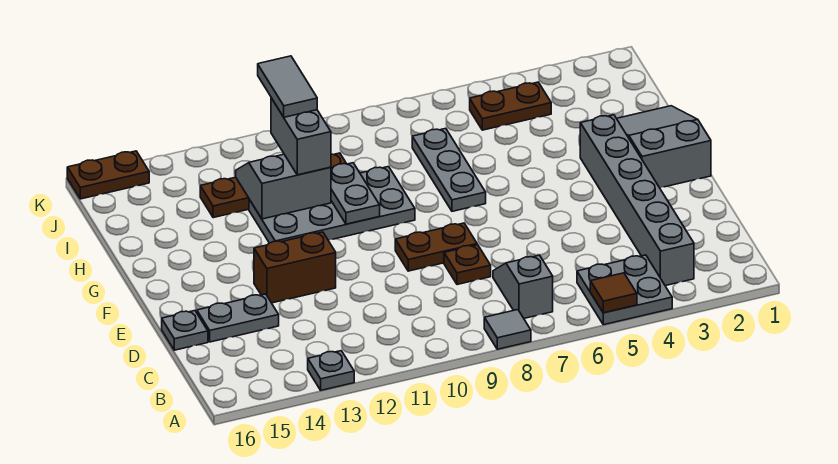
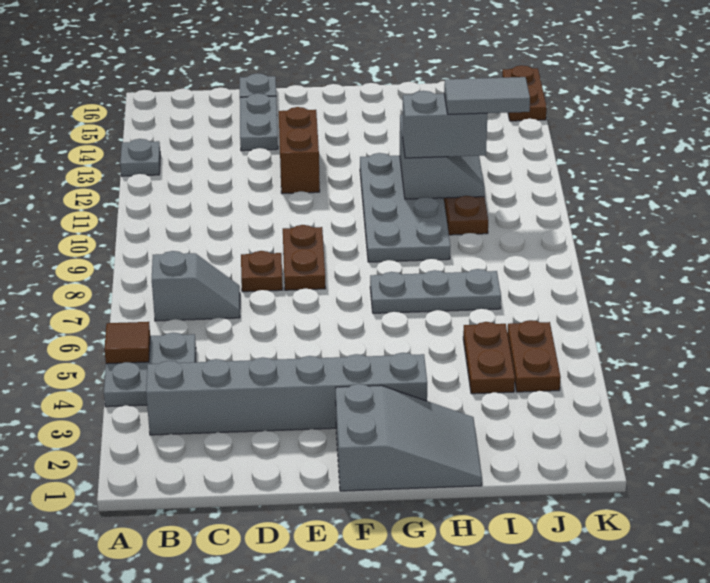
grey 1x1 tile [484,310,531,349] -> none
grey 1x2 plate [331,163,380,224] -> none
none -> brown 1x2 plate [463,322,515,394]

